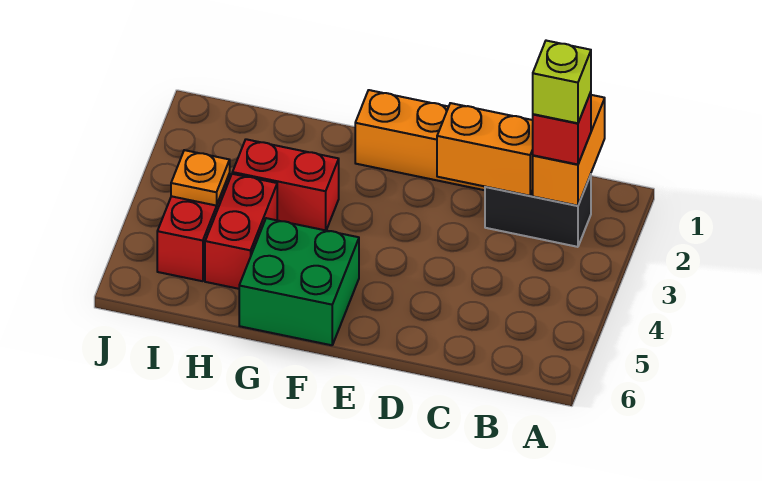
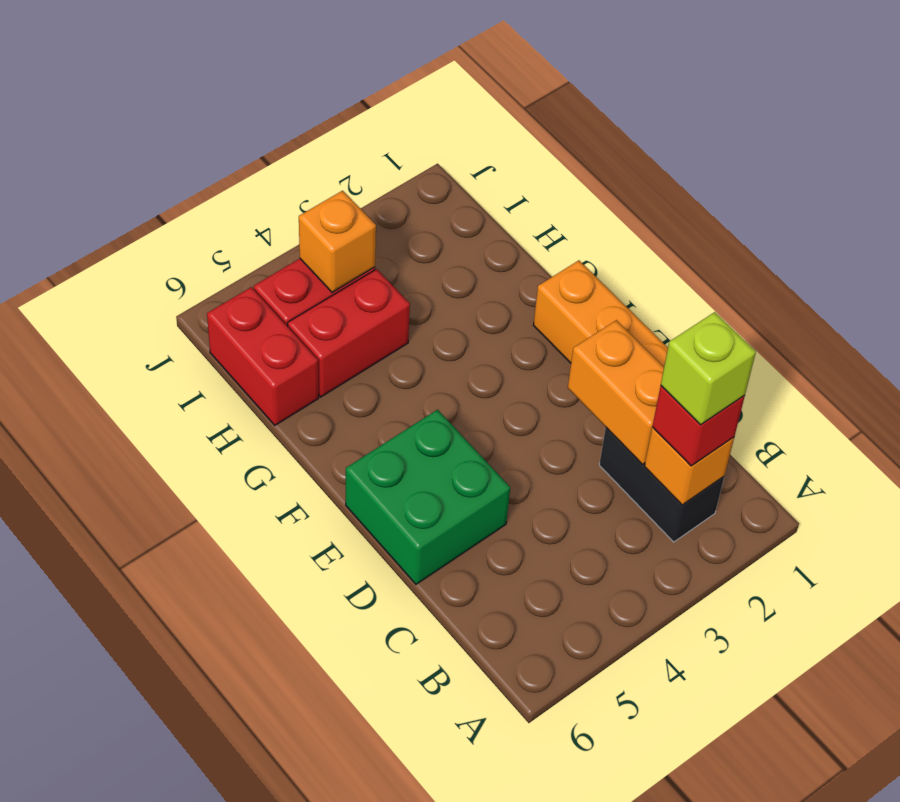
orange 1x2 brick [533,95,605,206] -> orange 1x1 brick [644,427,734,505]
green 2x2 brick [239,218,359,345] -> green 2x2 brick moved to [346,410,510,584]
red 1x2 brick [232,139,339,230] -> red 1x2 brick moved to [207,287,319,425]
orange 1x1 plate [171,150,230,206] -> orange 1x1 brick [299,191,376,292]

